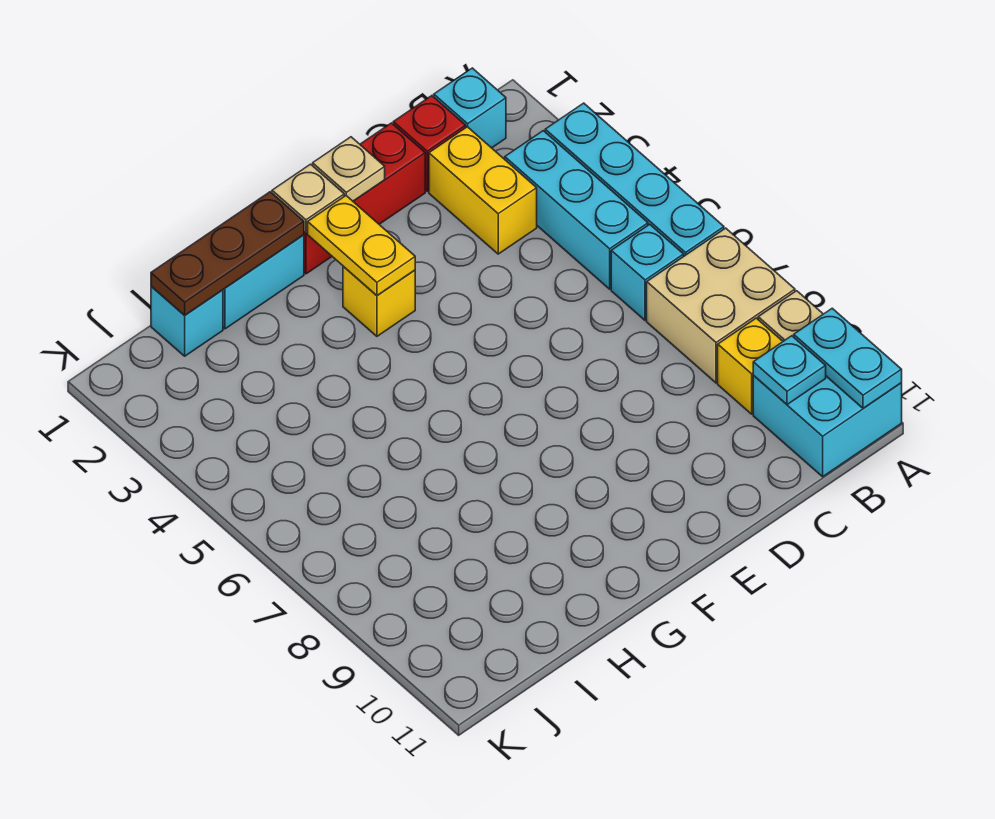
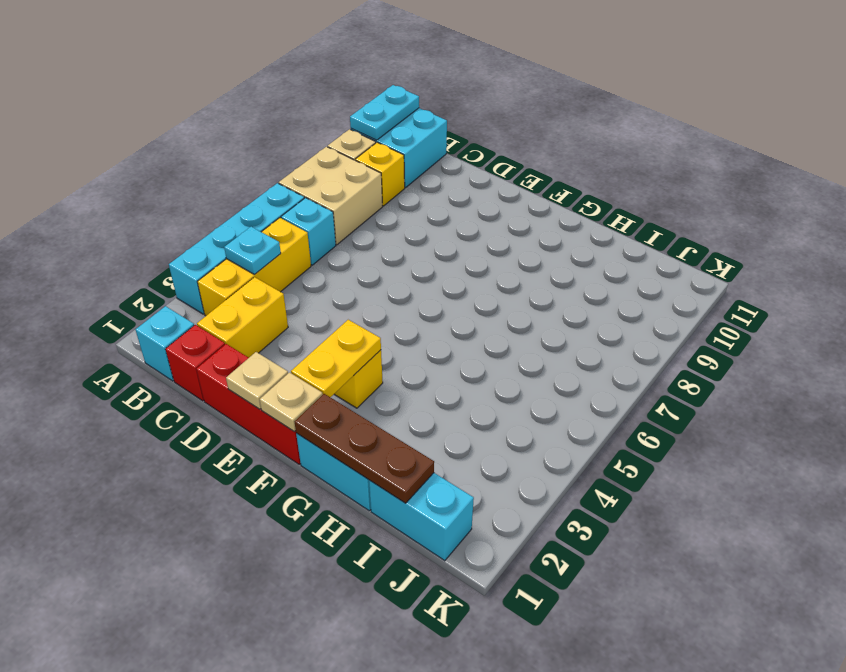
cyan 1x3 brick [505,131,648,289] -> yellow 1x3 brick [198,218,311,316]
cyan 1x1 plate [753,336,826,405] -> cyan 1x1 plate moved to [224,227,281,275]
cyan 1x1 brick [151,286,223,356] -> cyan 1x2 brick [369,473,474,561]

